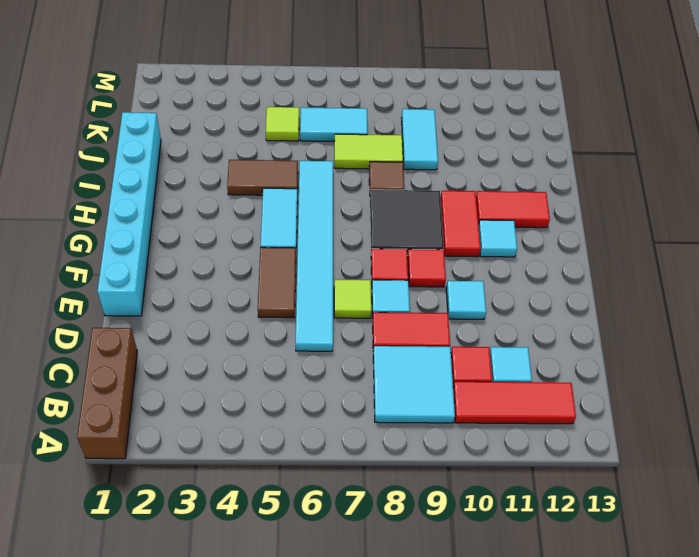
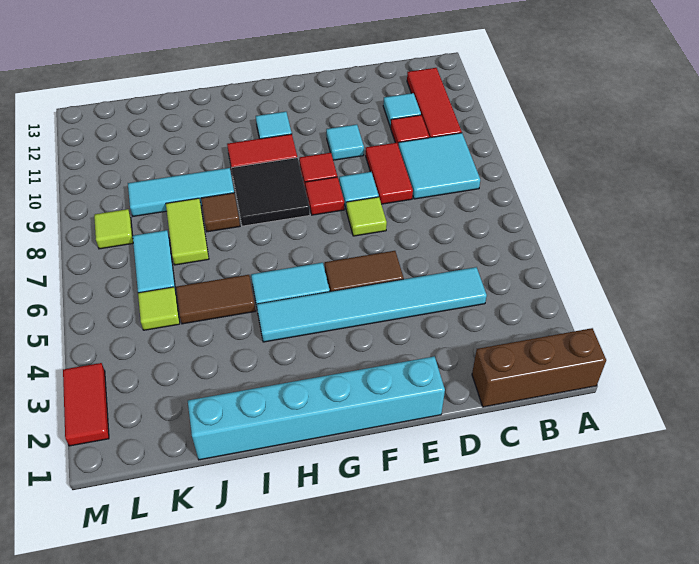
cyan 1x6 tile [296,161,333,351] -> cyan 1x6 tile moved to [256,267,487,342]
red 1x2 tile [476,191,550,228] -> red 1x2 tile moved to [63,363,109,446]
brown 1x2 tile [227,160,298,195] -> brown 1x2 tile turned to [176,275,255,324]
cyan 1x2 tile [402,109,438,170] -> cyan 1x3 tile [128,168,234,216]
none -> lime 1x1 tile [94,209,133,249]

